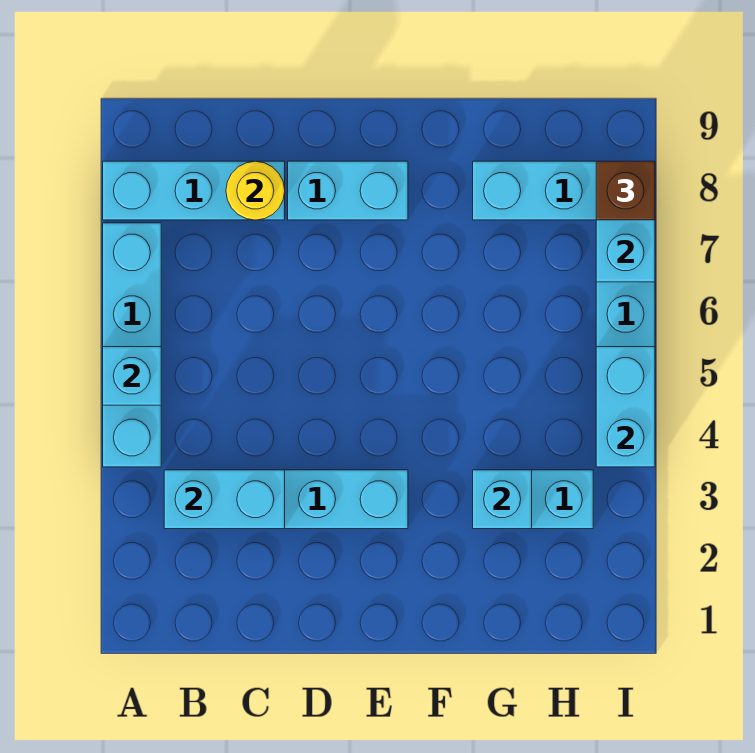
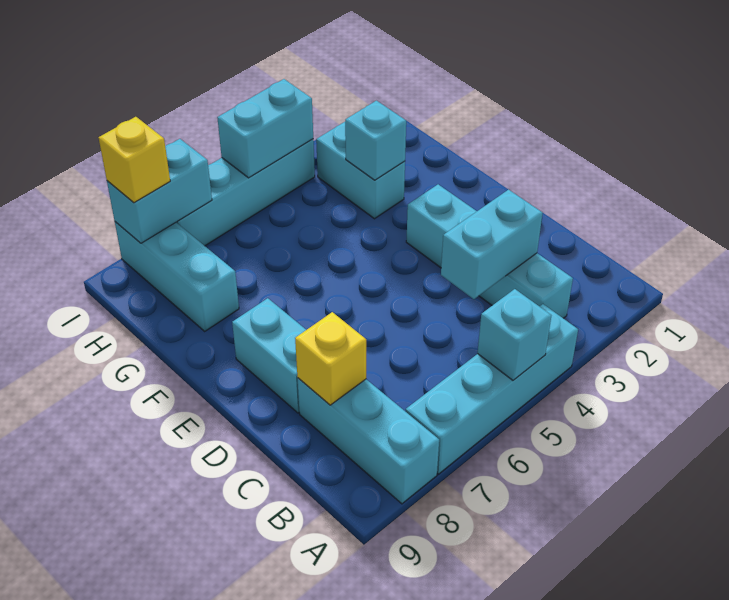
cyan 1x2 brick [164,470,285,529] -> cyan 1x2 brick turned to [441,189,543,299]
yellow 1x1 round brick [226,161,285,220] -> yellow 1x1 brick [295,312,366,405]
brown 1x1 brick [596,161,655,220] -> yellow 1x1 brick [99,117,170,203]

